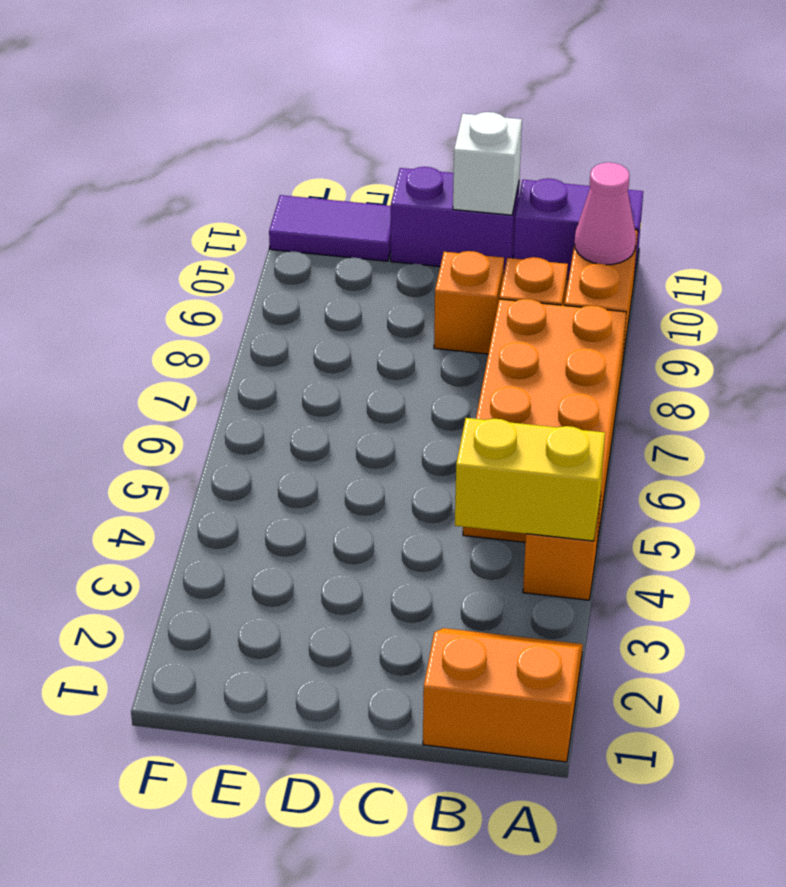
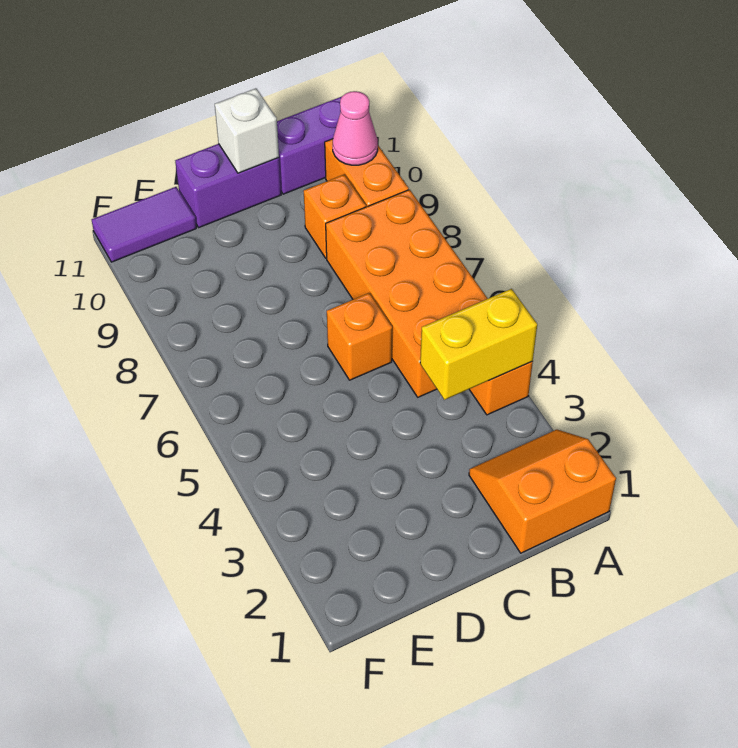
orange 1x1 brick [434,251,504,354] -> orange 1x1 brick moved to [327,293,392,380]

